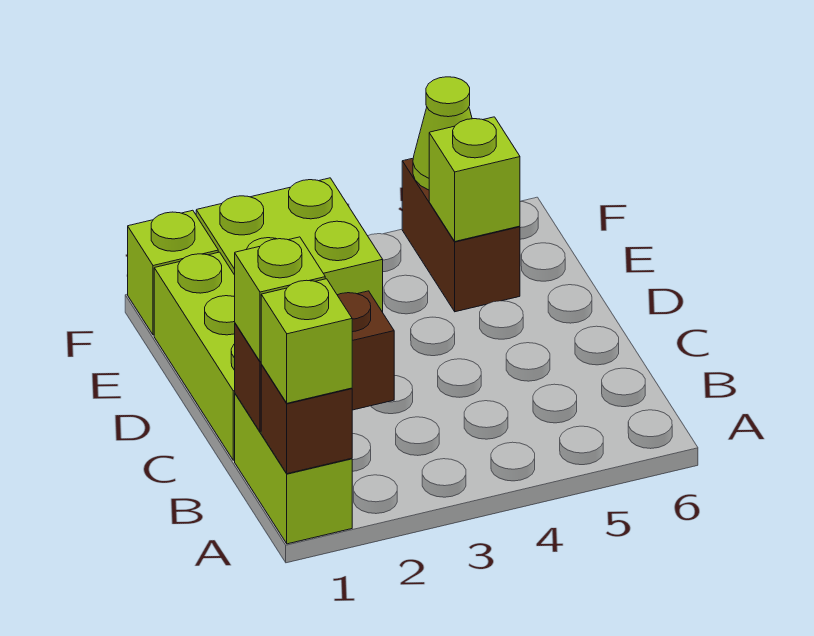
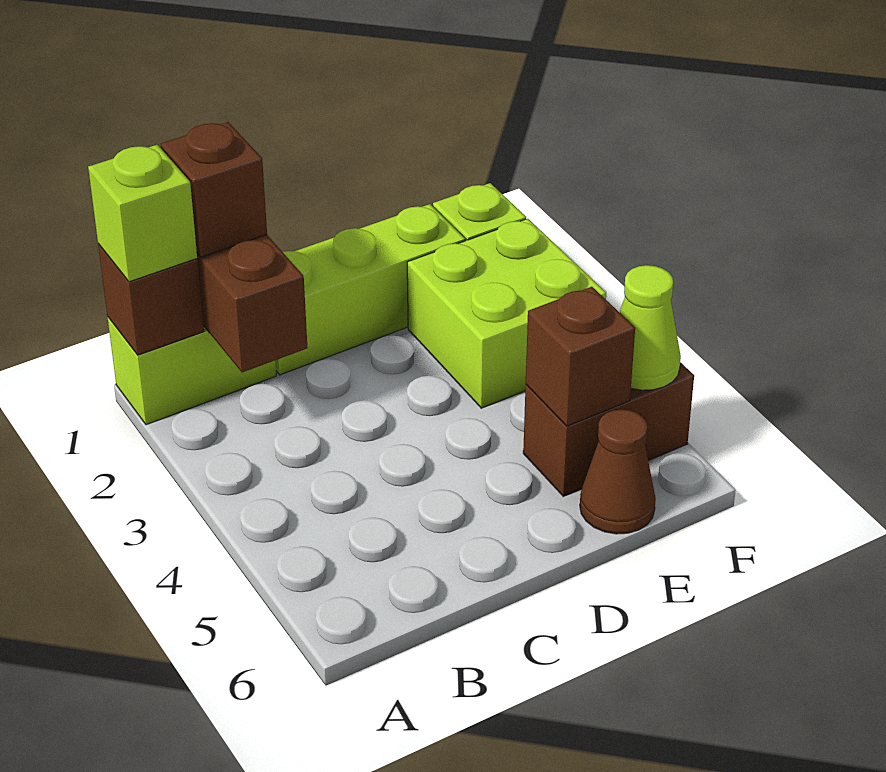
lime 1x1 brick [235,237,325,362] -> brown 1x1 brick [161,122,267,257]
lime 1x1 brick [429,117,520,241] -> brown 1x1 brick [526,287,635,426]
none -> brown 1x1 cone [580,409,656,534]

